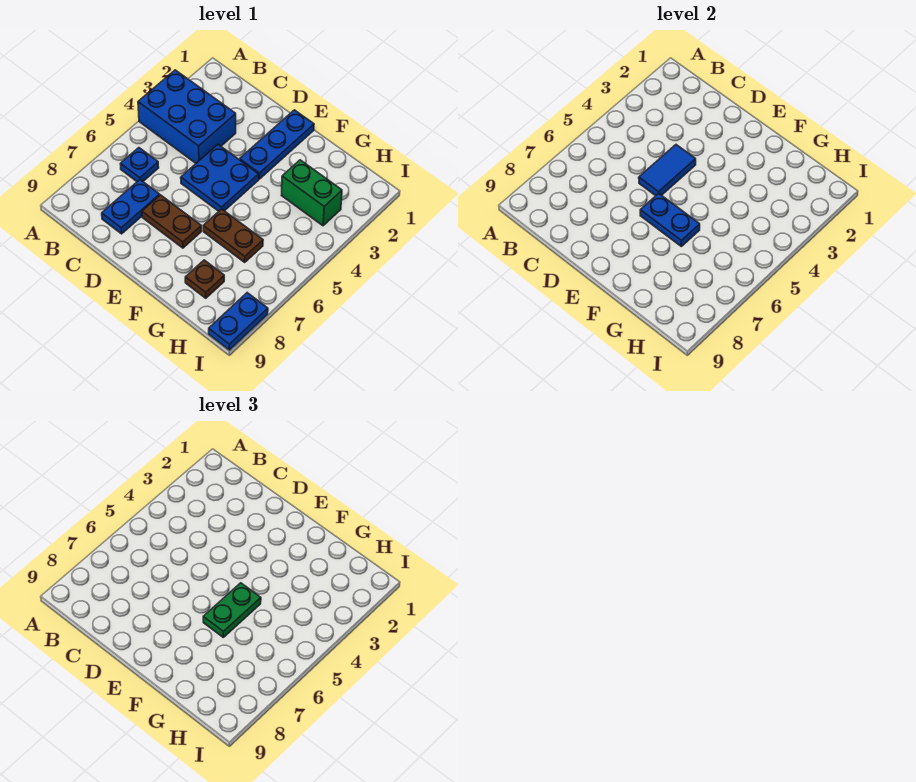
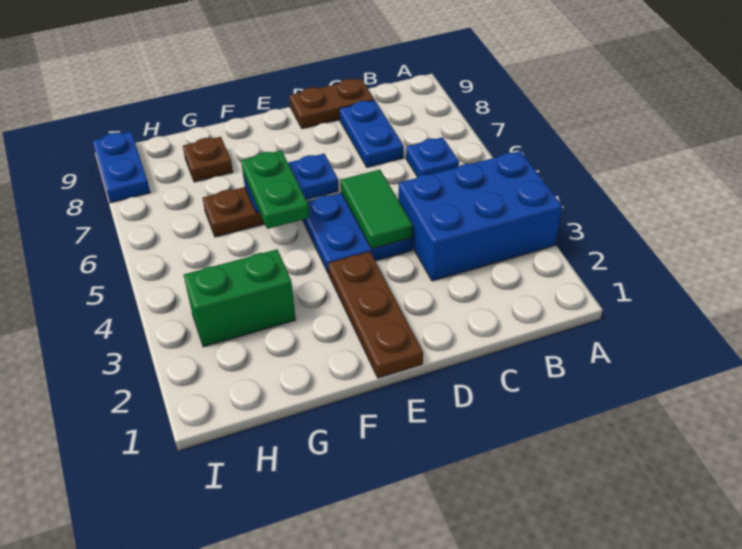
blue 1x2 tile [639,145,696,196] -> green 1x2 tile [341,170,413,249]
brown 1x2 plate [142,195,201,248] -> brown 1x2 plate moved to [289,79,374,129]
blue 1x3 plate [240,110,314,179] -> brown 1x3 plate [328,252,423,378]

